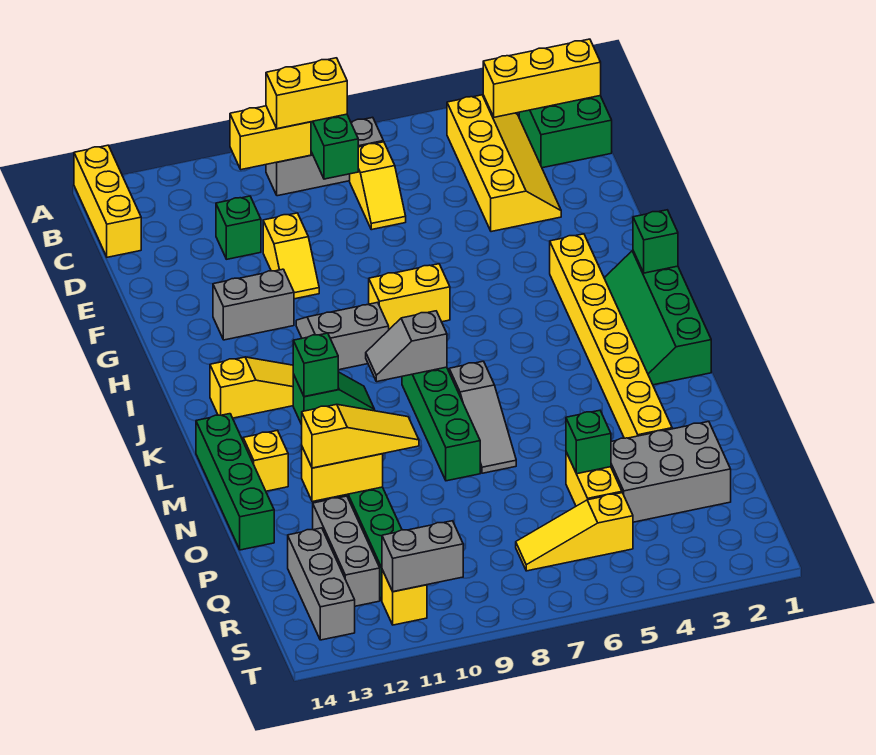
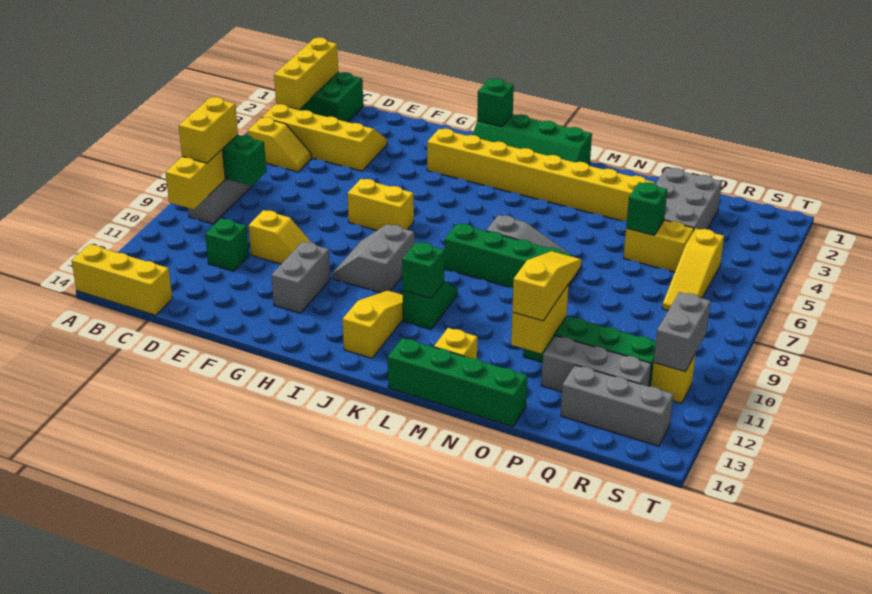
yellow 1x2 slope [350,142,406,230] -> yellow 1x2 slope moved to [248,117,311,172]
yellow 1x2 brick [369,264,450,329] -> yellow 1x2 brick turned to [347,179,414,230]
grey 1x2 slope [366,311,447,382] -> none

